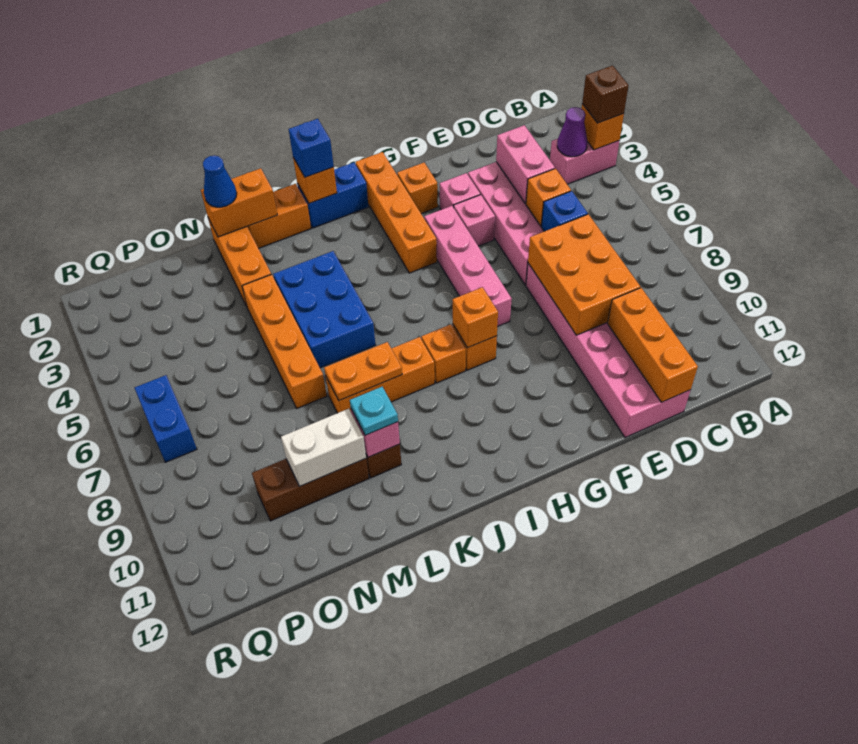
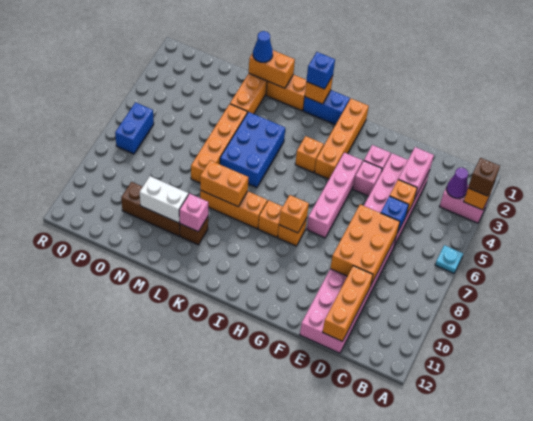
orange 1x1 brick [397,163,438,214] -> orange 1x1 brick moved to [295,136,324,172]
orange 1x2 plate [324,342,402,401] -> orange 1x2 brick [200,160,248,207]
cyan 1x1 plate [350,387,398,435] -> cyan 1x1 plate moved to [435,245,463,273]

